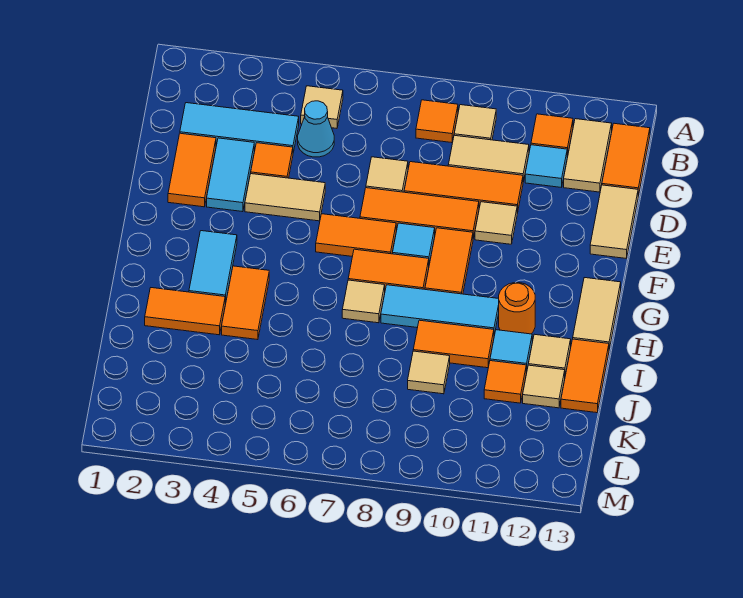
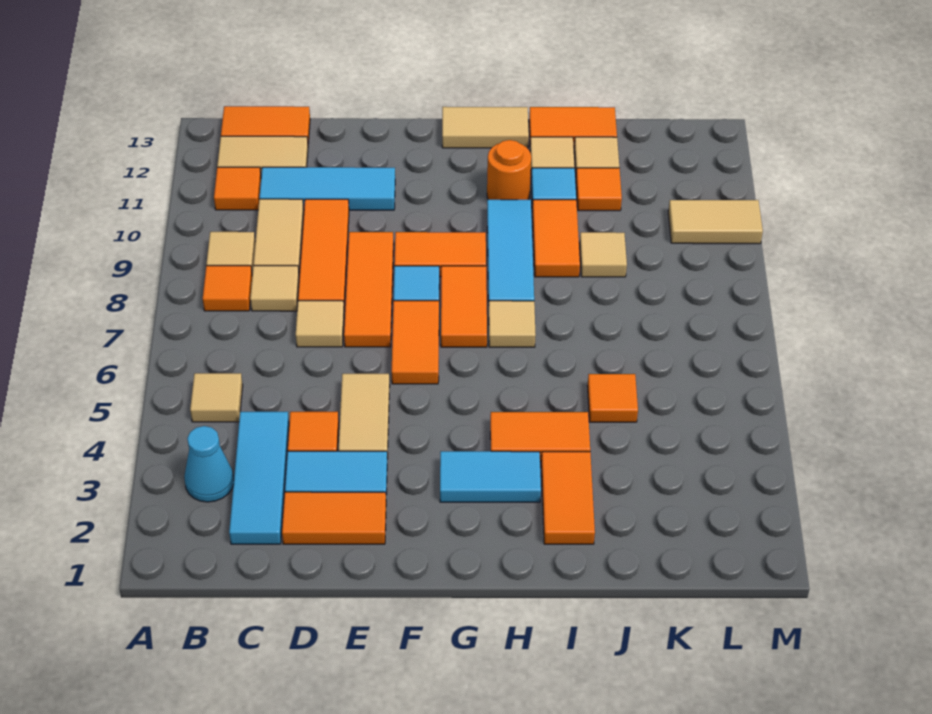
cyan 1x1 cone [298,101,334,157] -> cyan 1x1 cone moved to [184,426,234,502]
cyan 1x1 tile [525,145,568,187] -> cyan 1x3 tile [259,167,395,210]
tan 1x2 tile [590,185,638,259] -> tan 1x2 tile moved to [668,200,763,244]
tan 1x1 tile [475,202,517,244] -> tan 1x1 tile moved to [250,266,299,311]
none -> orange 1x1 tile [587,374,638,422]

